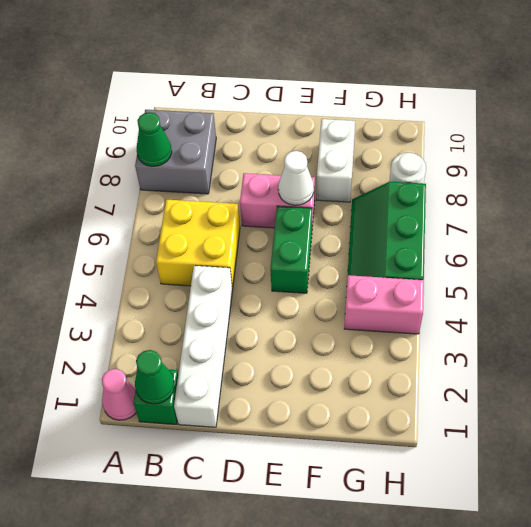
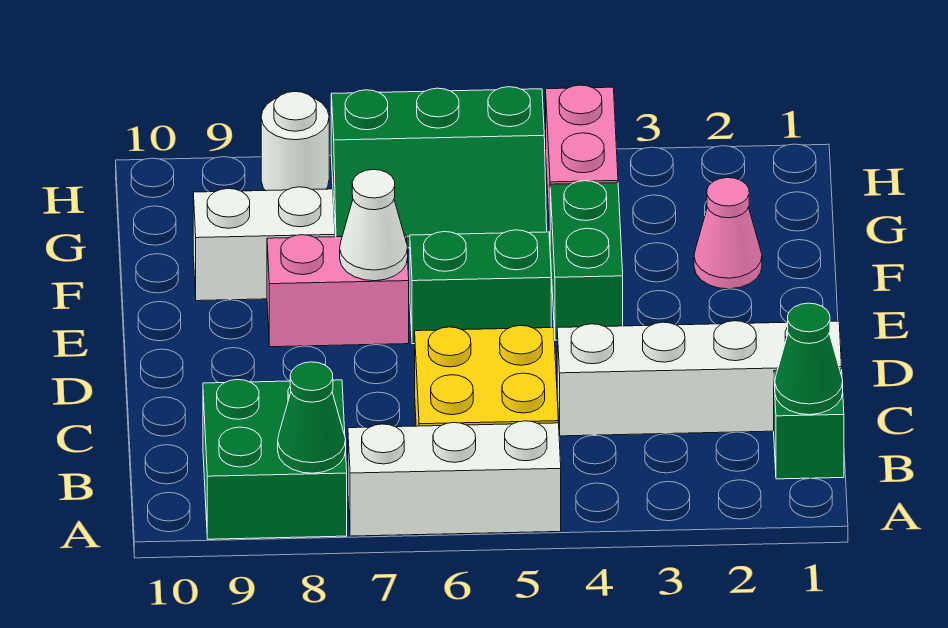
pink 1x1 cone [102,369,136,420] -> pink 1x1 cone moved to [694,178,762,289]
none -> white 1x3 brick [348,421,561,536]
grey 2x2 brick [135,110,216,194] -> green 2x2 brick [203,380,347,539]
pink 1x2 brick [240,173,315,228] -> pink 1x2 brick turned to [267,235,409,347]
none -> green 1x2 brick [550,181,623,340]

